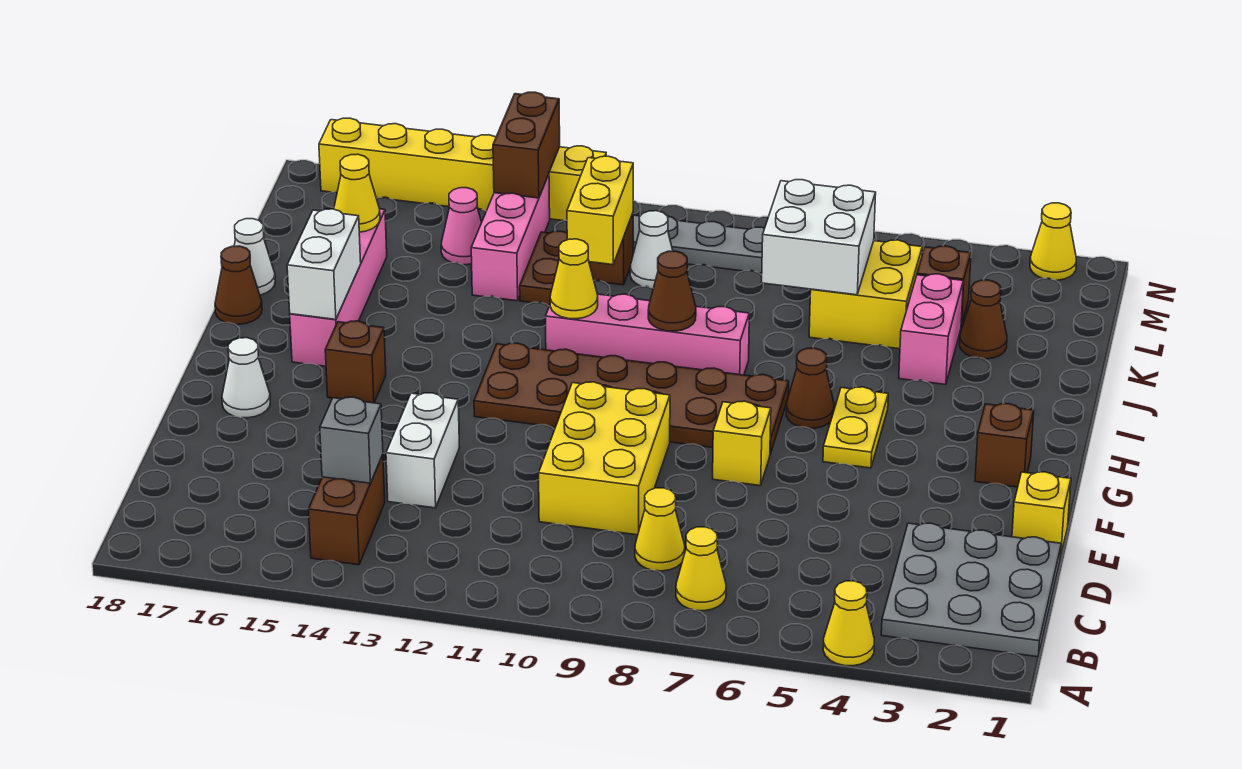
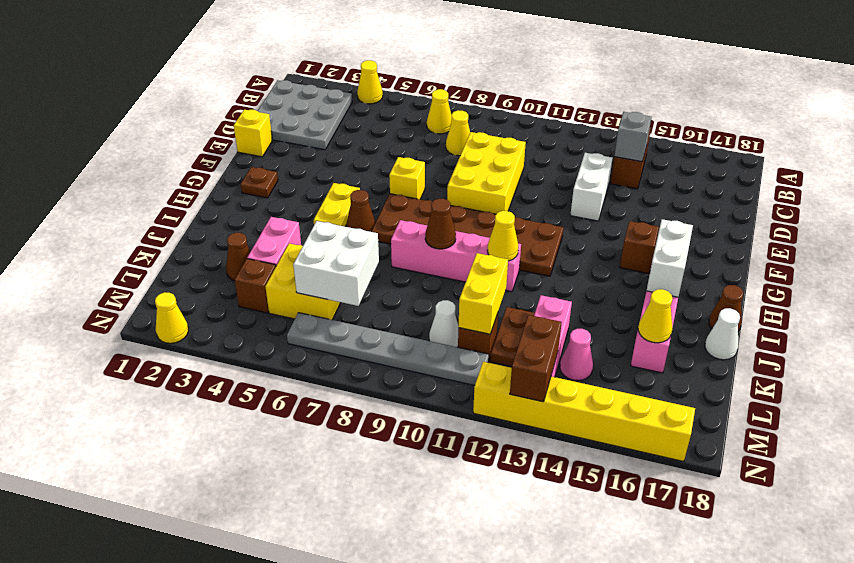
white 1x1 cone [222,338,270,418] -> none
brown 1x1 brick [975,404,1034,487] -> brown 1x1 plate [241,167,278,198]

